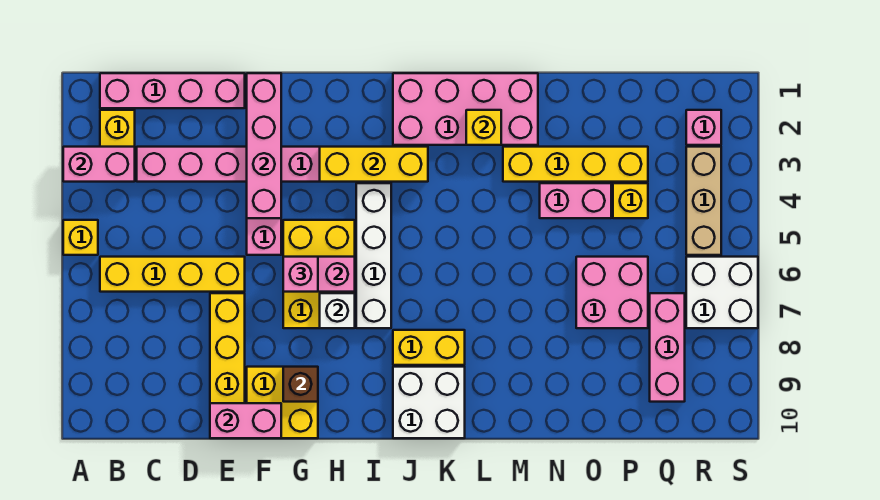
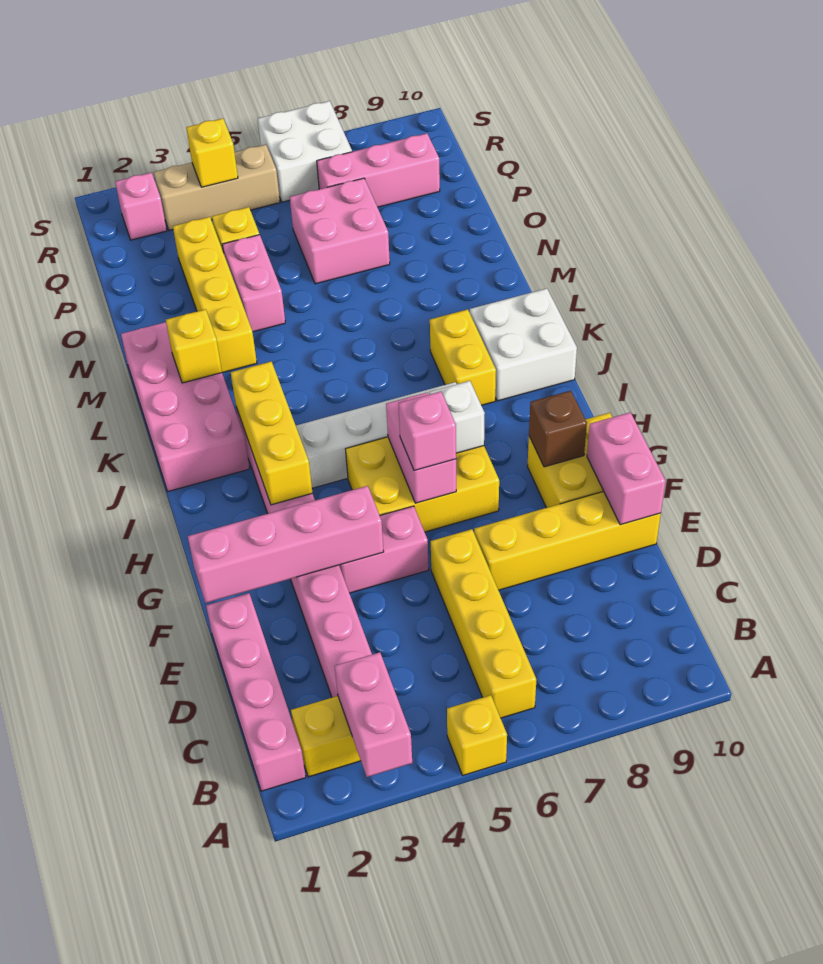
none -> yellow 1x1 brick [186,118,238,187]

